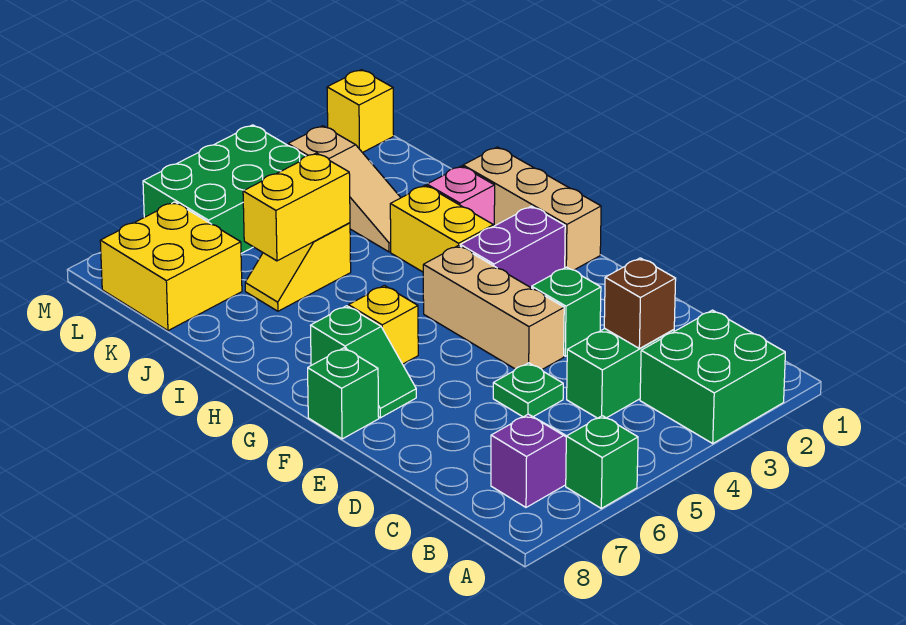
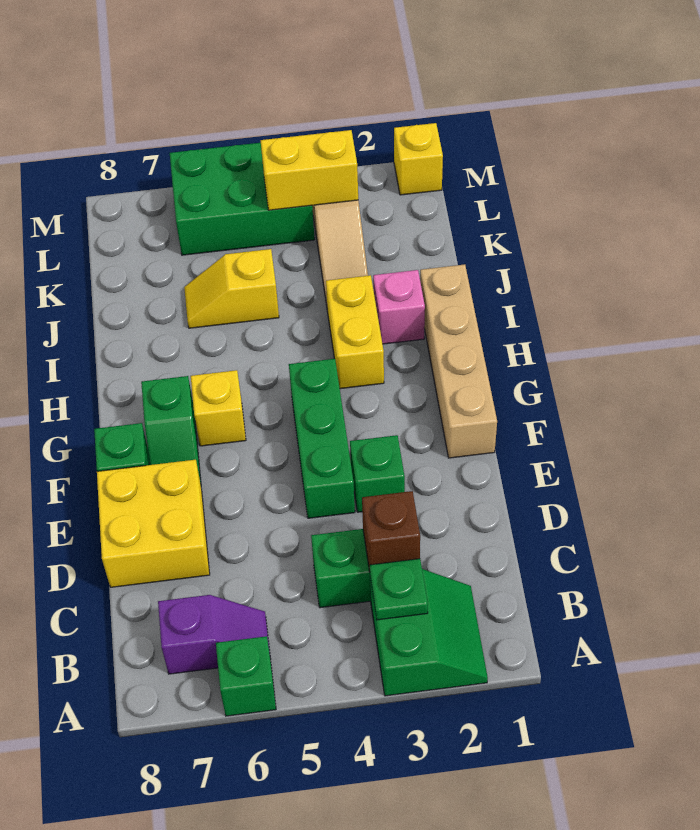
green 2x2 brick [640,310,785,443] -> green 2x2 slope [370,569,488,696]
green 1x1 plate [493,363,563,417] -> green 1x1 plate moved to [370,559,428,620]
tan 1x3 brick [423,245,564,369] -> green 1x3 brick [289,359,355,518]
tan 1x3 brick [463,147,601,270] -> tan 1x4 brick [420,264,497,458]
purple 1x2 brick [460,206,565,288] -> none
yellow 1x2 brick [243,153,350,261] -> yellow 1x2 brick moved to [261,130,358,210]
yellow 2x2 brick [100,202,242,331] -> yellow 2x2 brick moved to [97,460,210,587]

